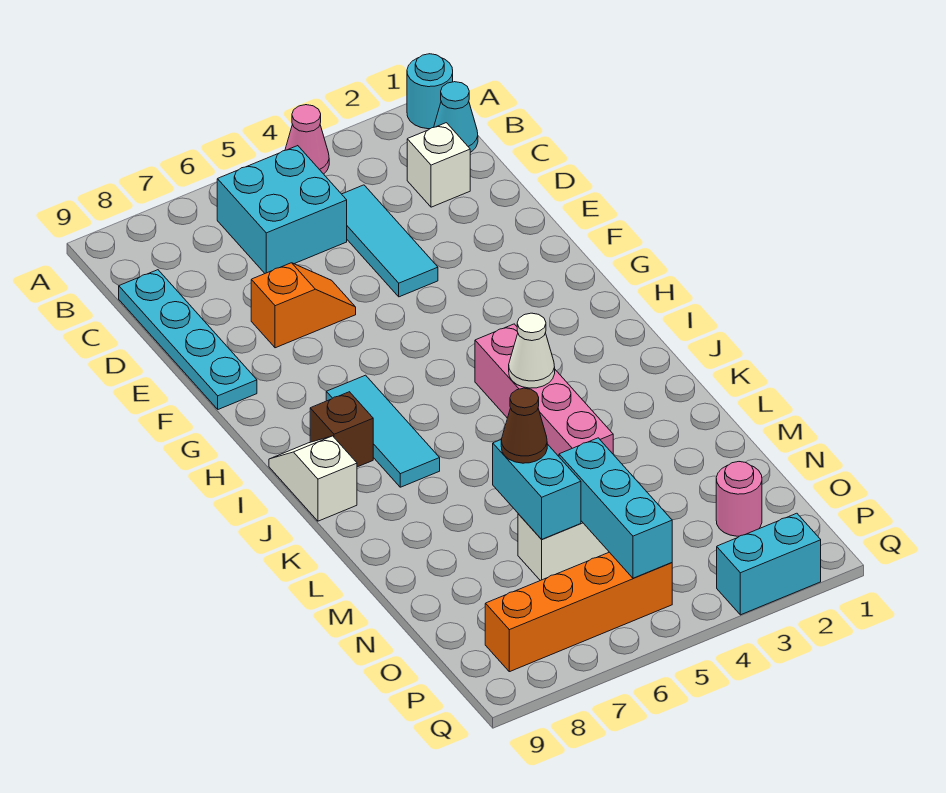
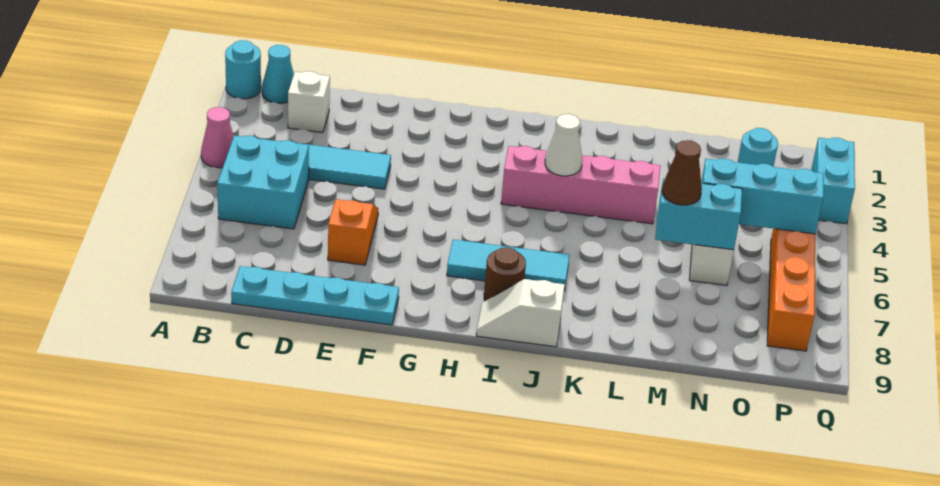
brown 1x1 brick [310,392,373,467] -> brown 1x1 round brick [484,247,526,301]
pink 1x1 round brick [716,462,762,536] -> cyan 1x1 round brick [738,128,778,167]

